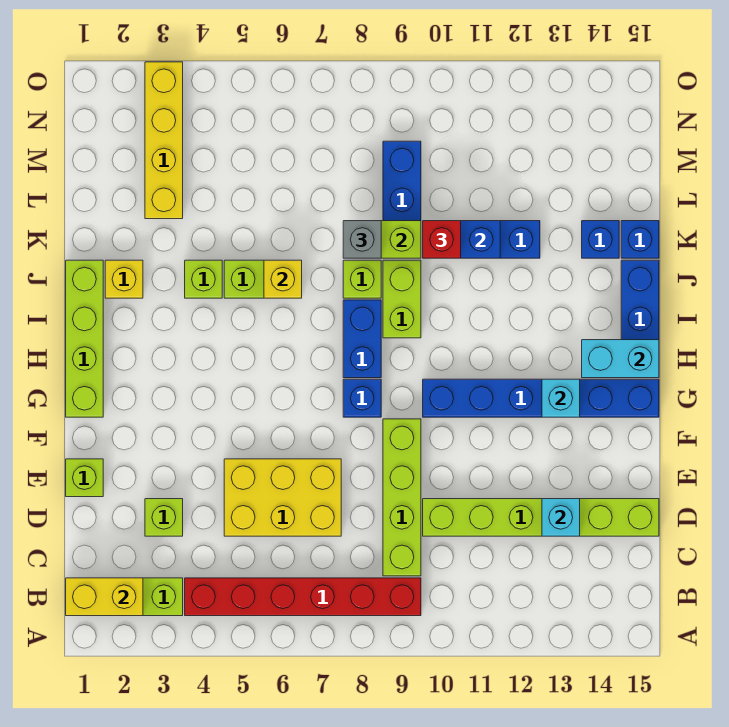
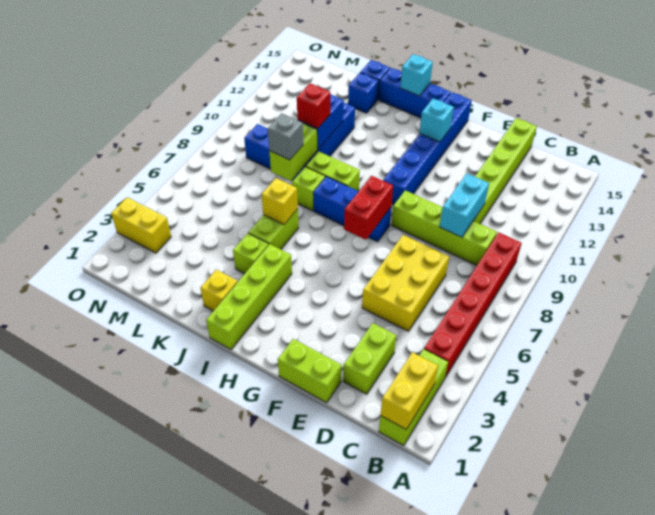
lime 1x1 brick [145,499,183,536] -> lime 1x2 brick [343,323,396,394]
cyan 1x1 brick [542,499,580,536] -> cyan 1x1 brick moved to [400,54,433,96]
lime 1x1 brick [66,459,103,497] -> lime 1x2 brick [278,339,342,403]
lime 1x4 brick [66,260,103,417] -> lime 1x4 brick turned to [206,244,292,349]
none -> red 1x2 brick [344,176,393,240]
cyan 1x2 brick [582,340,659,378] -> cyan 1x2 brick moved to [440,173,489,237]
yellow 1x4 brick [145,62,183,219] -> yellow 1x2 brick [111,197,171,253]

